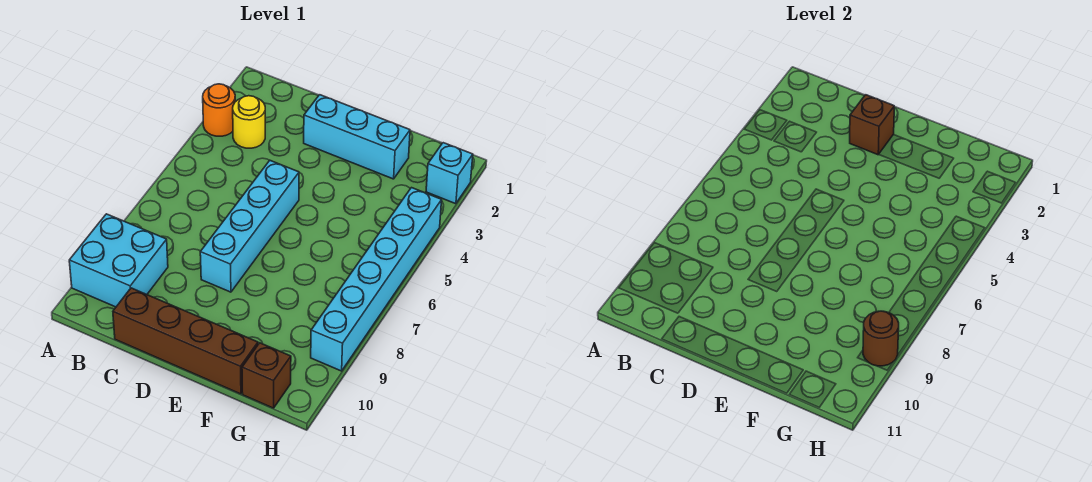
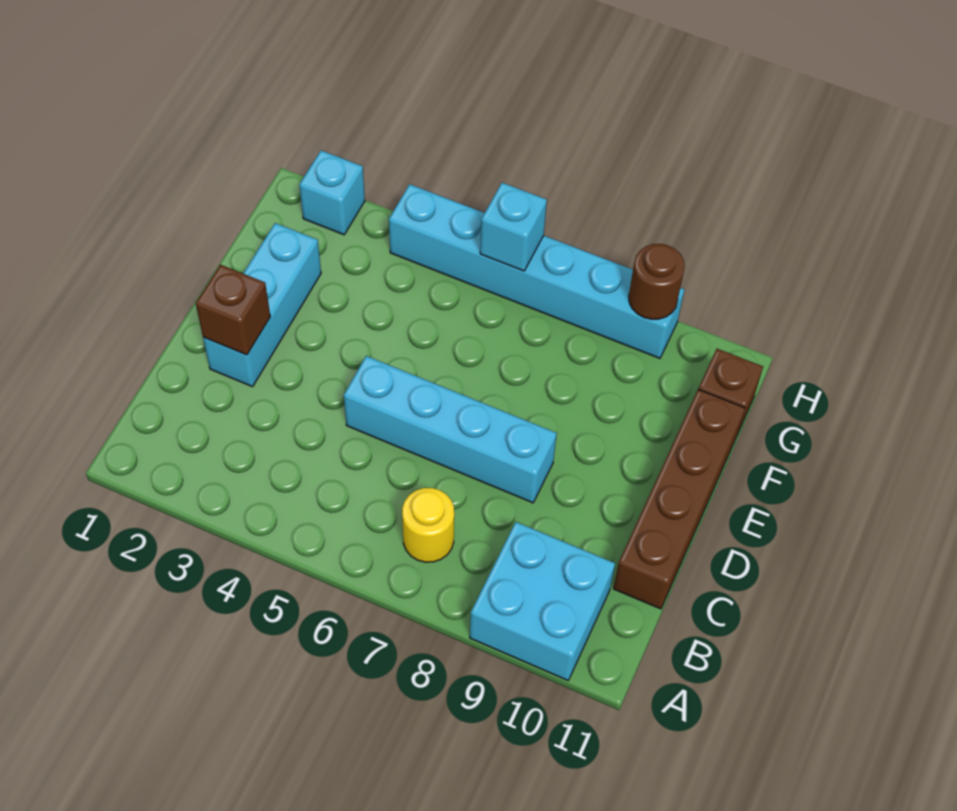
orange 1x1 round brick [203,84,235,136] -> none
yellow 1x1 round brick [233,96,265,148] -> yellow 1x1 round brick moved to [402,488,454,562]
none -> cyan 1x1 brick [480,183,547,271]

